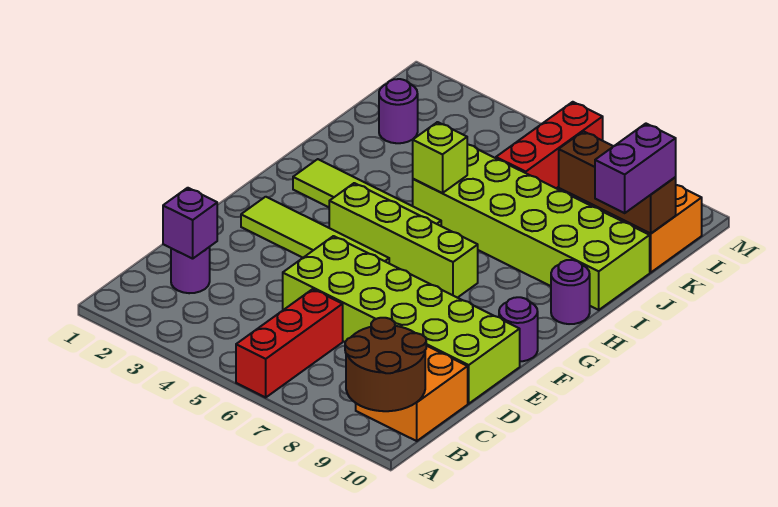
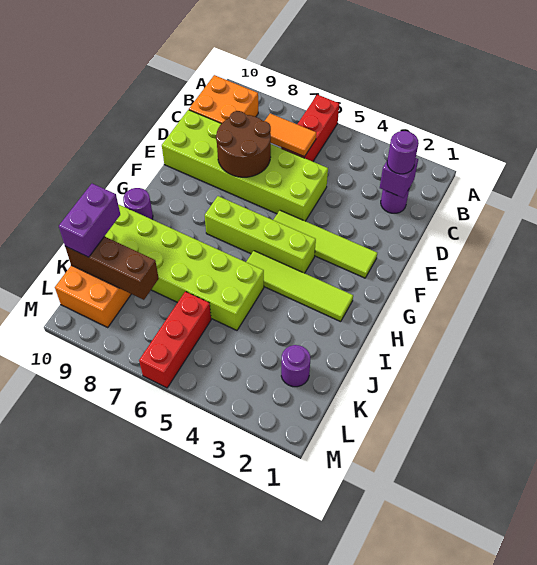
brown 2x2 round brick [345,318,426,411] -> brown 2x2 round brick moved to [216,111,271,177]
none -> orange 1x2 tile [265,114,316,157]
purple 1x1 round brick [499,297,538,361] -> purple 1x1 round brick moved to [387,131,419,174]
lime 1x1 brick [413,122,468,193] -> none

